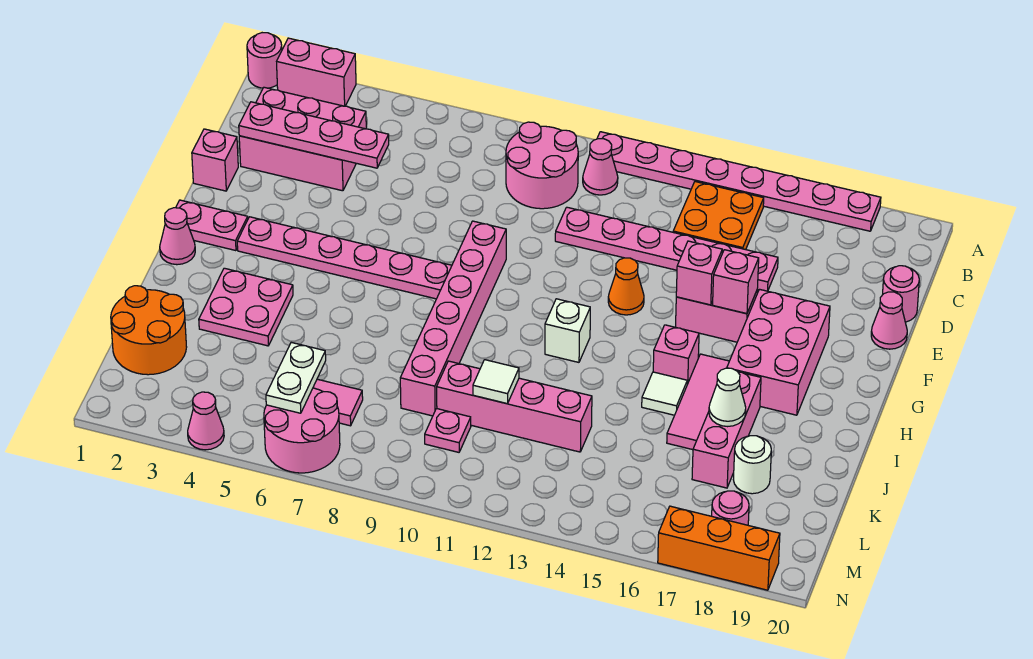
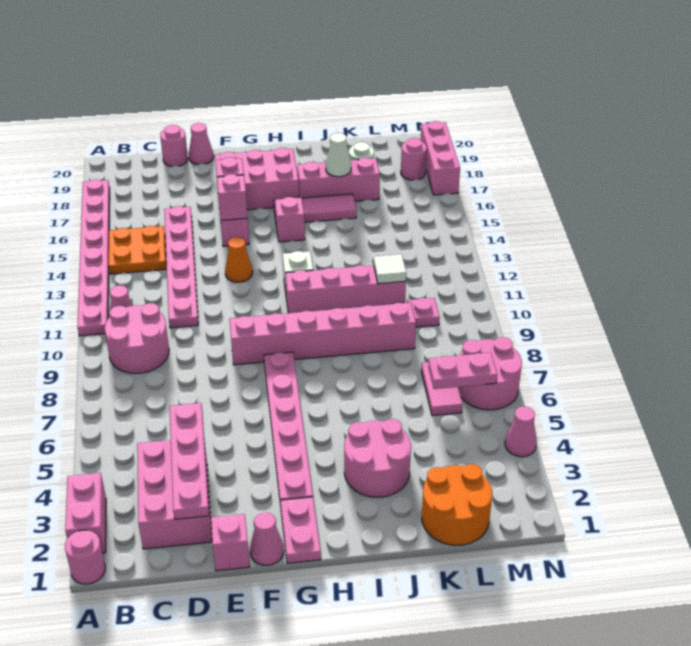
pink 1x1 cone [160,208,195,265] -> pink 1x1 cone moved to [250,512,284,565]
pink 2x2 plate [199,268,293,346] -> pink 2x2 round brick [344,419,411,497]
white 1x1 tile [642,372,687,415] -> none
pink 1x4 brick [437,361,592,452] -> pink 1x4 brick turned to [285,265,406,313]
white 1x2 plate [266,342,326,413] -> pink 1x2 plate [428,353,497,389]
orange 1x3 brick [658,506,780,590] -> pink 1x3 brick [421,121,460,195]

